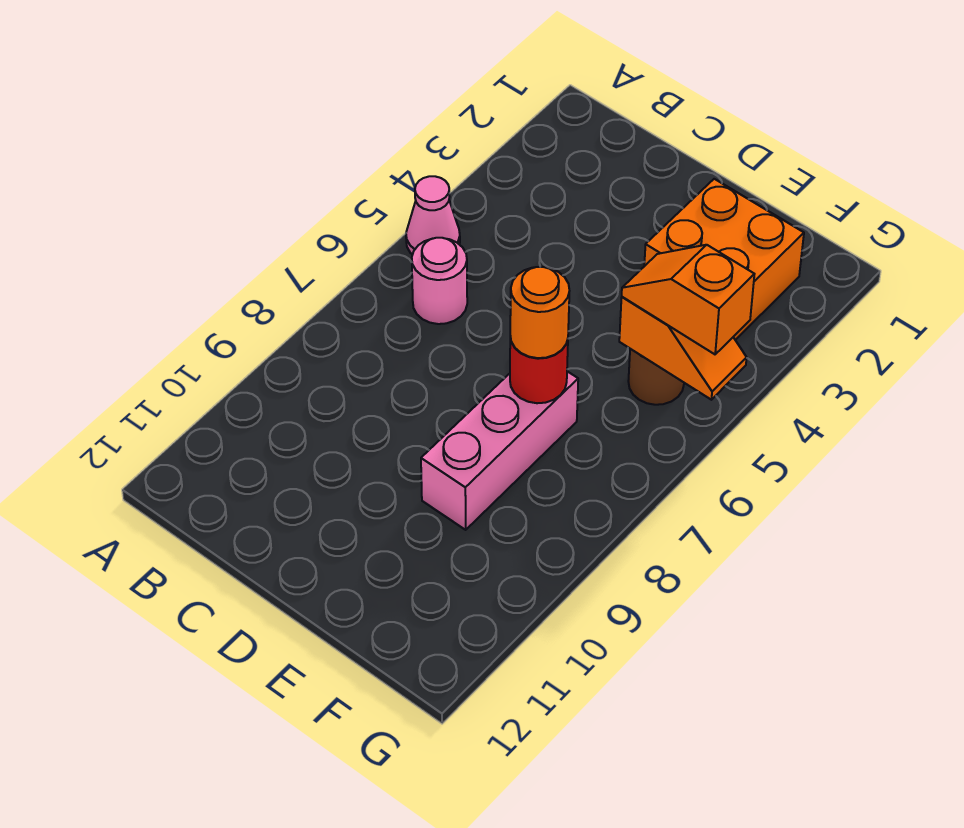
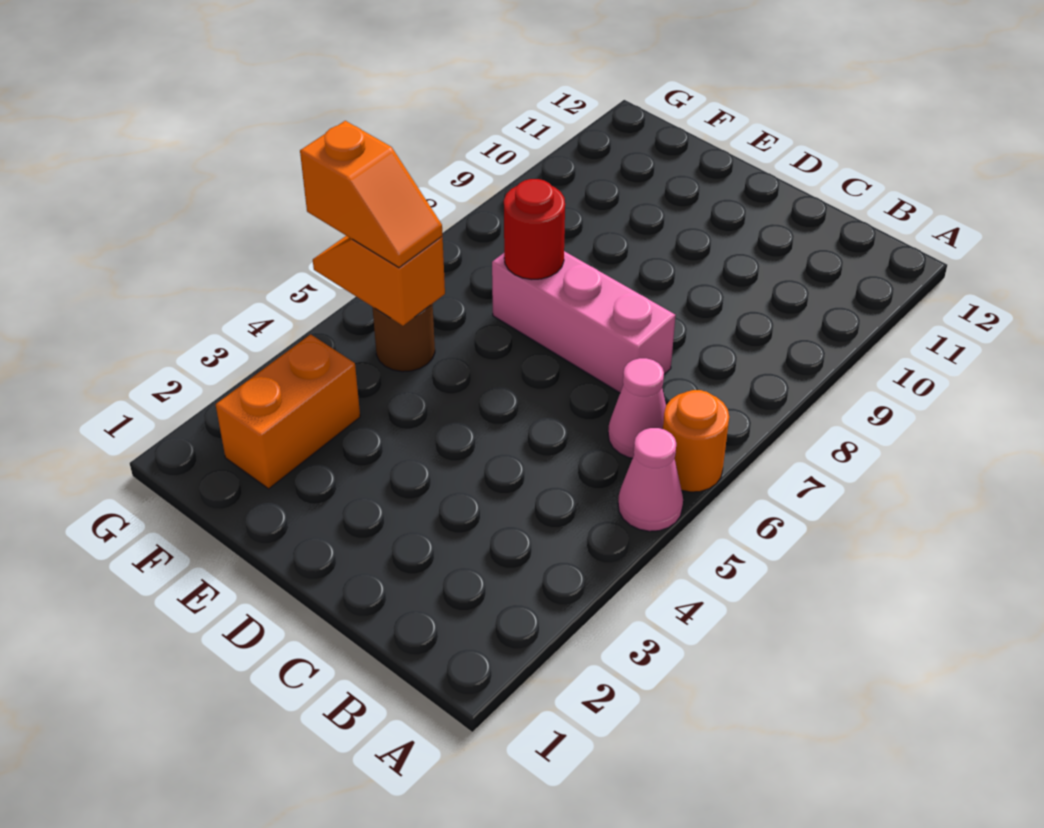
pink 1x1 round brick [412,238,467,324] -> pink 1x1 cone [608,358,666,458]
orange 2x2 brick [644,179,804,340] -> orange 1x2 brick [216,334,360,489]
pink 1x3 brick [421,371,578,530] -> pink 1x3 brick turned to [492,251,676,393]
orange 1x1 round brick [510,267,569,358] -> orange 1x1 round brick moved to [663,390,729,492]

